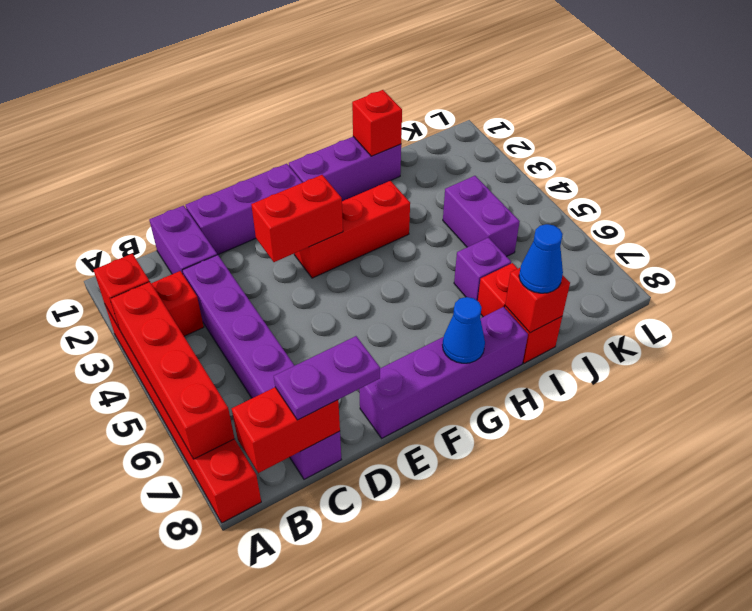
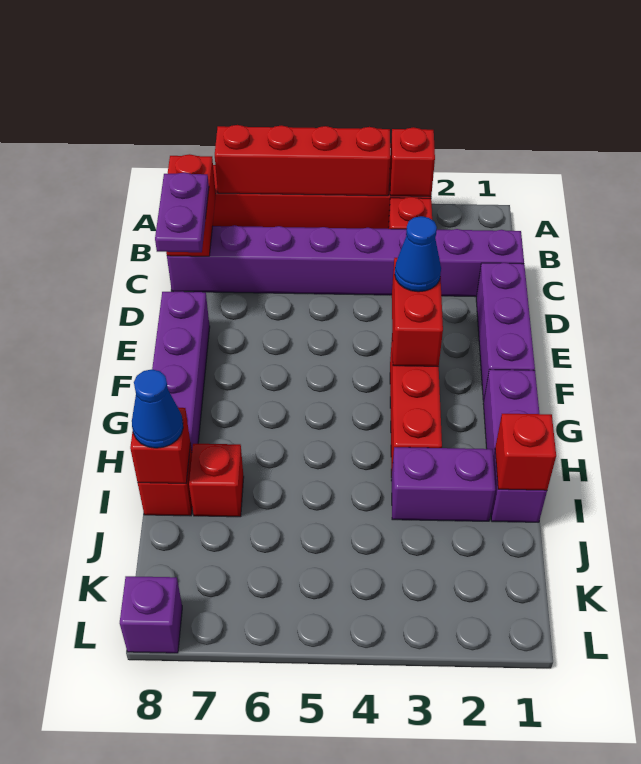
blue 1x1 cone [443,297,485,363] -> blue 1x1 cone moved to [395,216,441,292]
purple 1x1 brick [454,237,511,301] -> purple 1x1 brick moved to [120,576,182,653]
purple 1x2 brick [443,176,520,257] -> purple 1x2 brick moved to [391,447,495,521]

